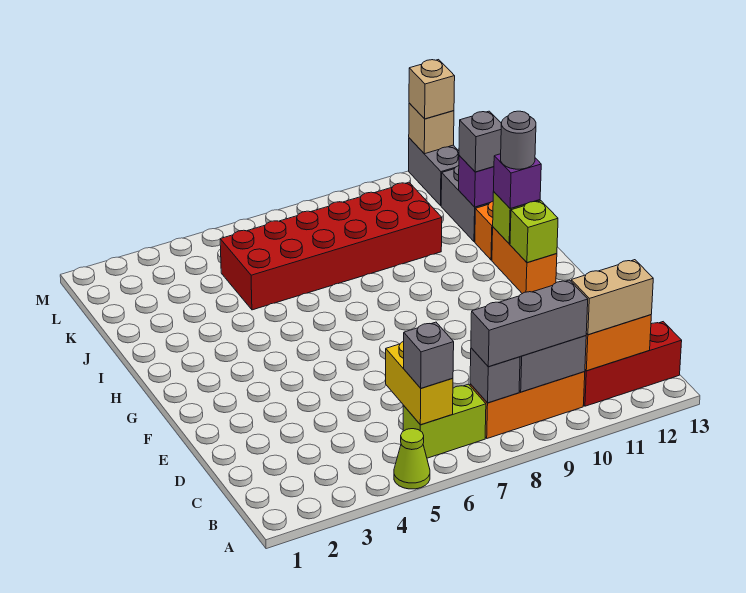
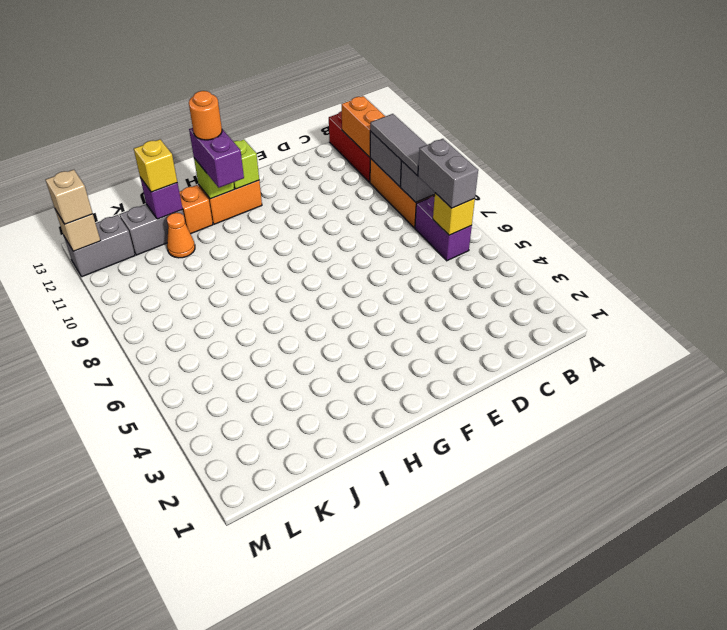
lime 1x1 cone [394,429,430,489] -> none
lime 1x2 brick [403,384,486,458] -> purple 1x2 brick [415,196,472,261]
yellow 1x2 brick [386,341,453,425] -> yellow 1x1 brick [433,193,475,235]
grey 1x1 brick [404,322,454,388] -> grey 1x2 brick [418,139,478,208]
grey 1x3 brick [471,280,588,367] -> grey 1x3 tile [370,114,427,175]
tan 1x2 brick [571,260,653,335] -> none
purple 1x1 brick [494,154,541,209] -> purple 1x2 brick [189,128,244,188]
grey 1x1 round brick [501,111,536,169] -> orange 1x1 round brick [189,91,222,140]
red 2x6 brick [220,182,442,310] -> none
none -> orange 1x1 cone [167,213,195,258]
grey 1x1 brick [459,111,501,172] -> yellow 1x1 brick [134,139,177,192]

